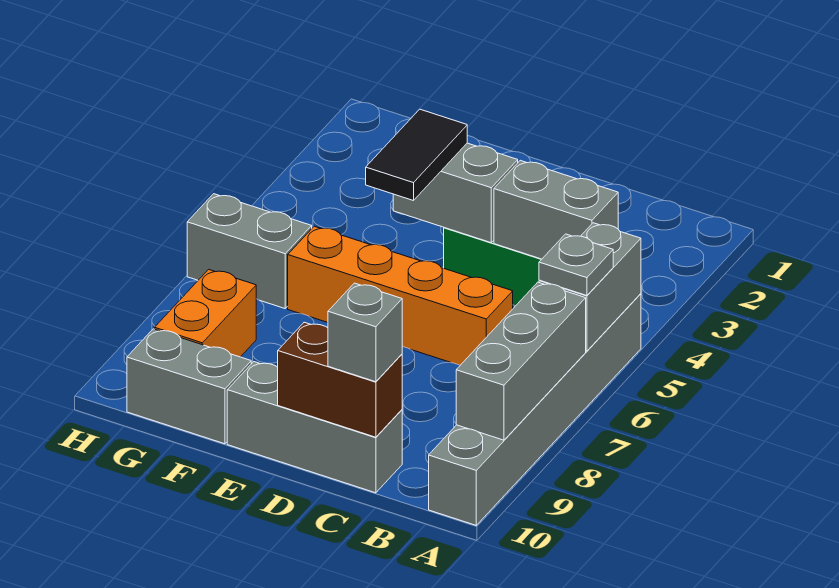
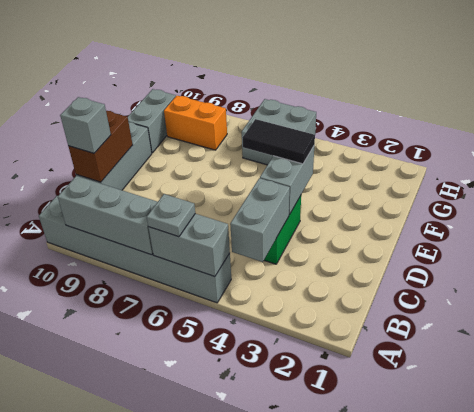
orange 1x4 brick [288,226,513,365] -> none
grey 1x2 brick [187,194,312,308] -> grey 2x2 brick [242,99,316,165]

